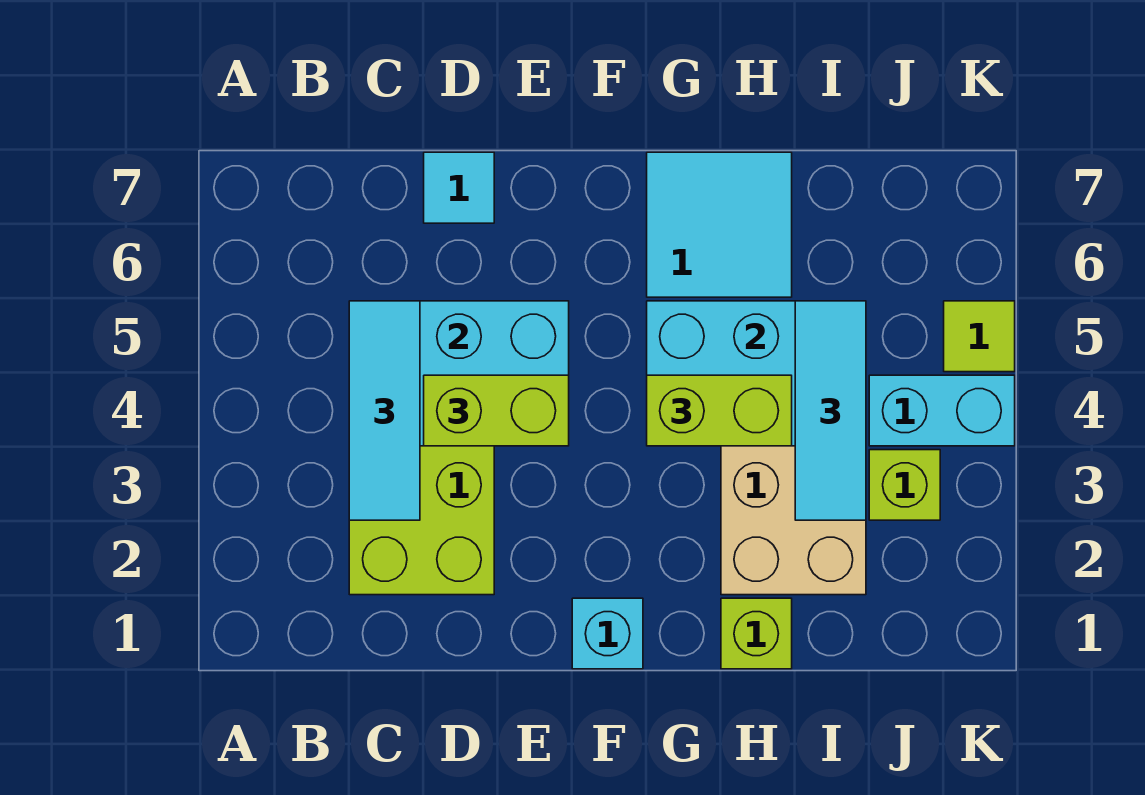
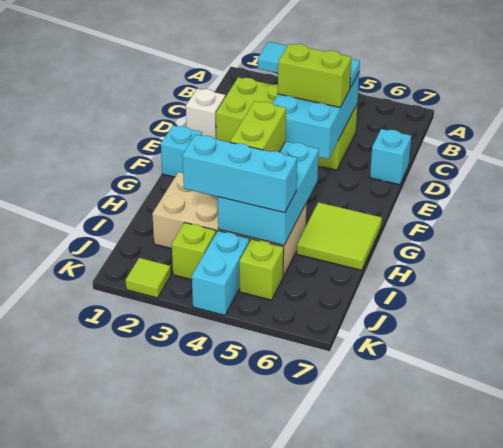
none -> white 1x1 brick [186,89,225,139]
lime 1x2 brick [424,375,569,446] -> lime 1x2 brick turned to [278,44,352,107]
cyan 1x1 tile [424,152,494,223] -> cyan 1x1 brick [370,129,411,185]
cyan 2x2 tile [647,152,792,297] -> lime 2x2 tile [297,202,382,270]
lime 1x1 brick [721,598,792,669] -> lime 1x1 brick moved to [239,239,284,300]
cyan 1x3 tile [795,301,866,520] -> cyan 1x3 brick [182,135,297,213]
lime 1x1 tile [944,301,1015,372] -> lime 1x1 tile moved to [126,258,171,298]

